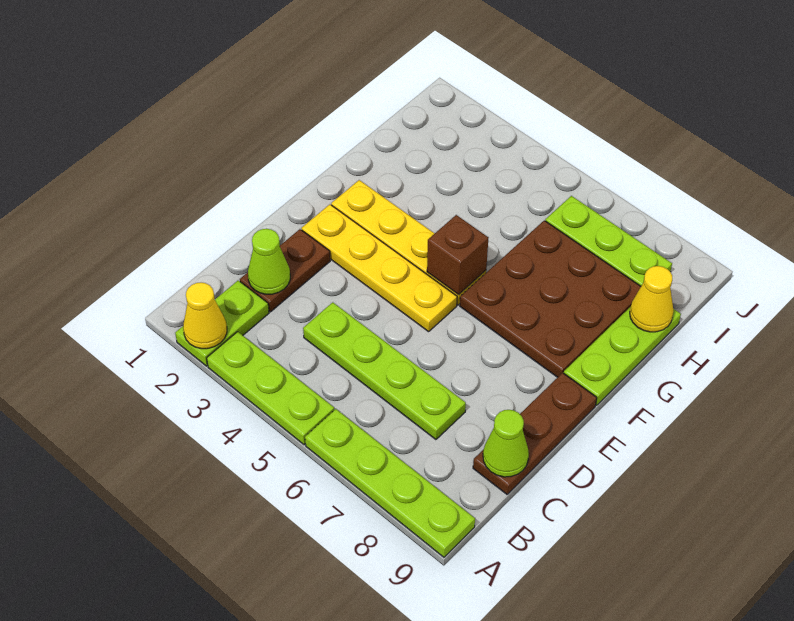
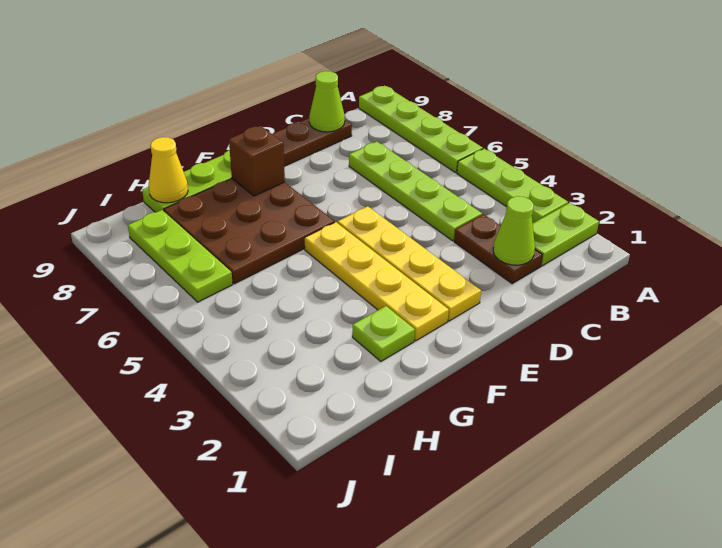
yellow 1x1 cone [183,282,227,349] -> none
brown 1x2 plate [240,229,330,312] -> brown 1x2 plate turned to [454,214,542,284]
brown 1x1 brick [427,215,488,295] -> brown 1x1 brick moved to [229,126,285,196]
none -> lime 1x1 plate [352,306,415,361]

